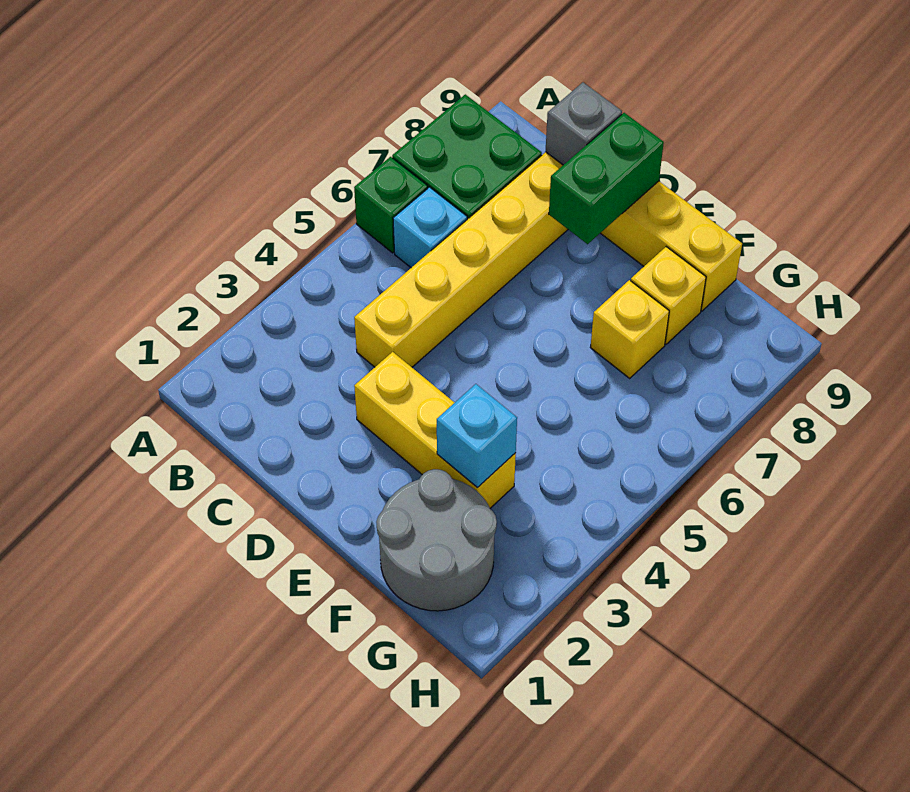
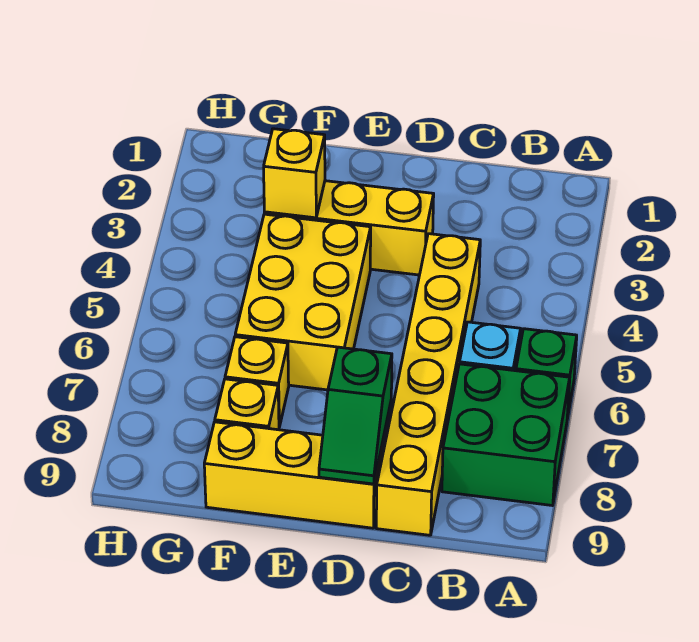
grey 1x1 brick [546,82,622,165] -> none
green 1x2 brick [549,113,664,244] -> green 1x2 slope [319,347,392,484]
none -> yellow 2x3 brick [235,214,371,390]
grey 2x2 round brick [376,469,497,611] -> none
cyan 1x1 brick [437,384,517,488] -> yellow 1x1 brick [264,129,325,218]

